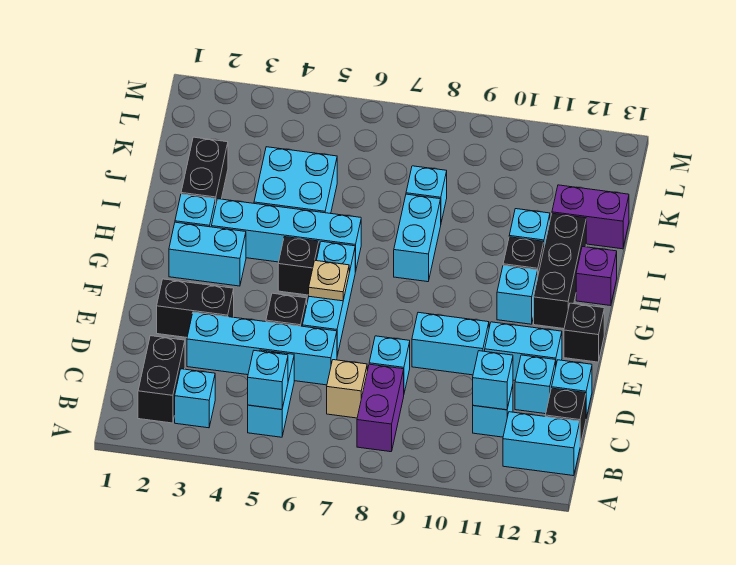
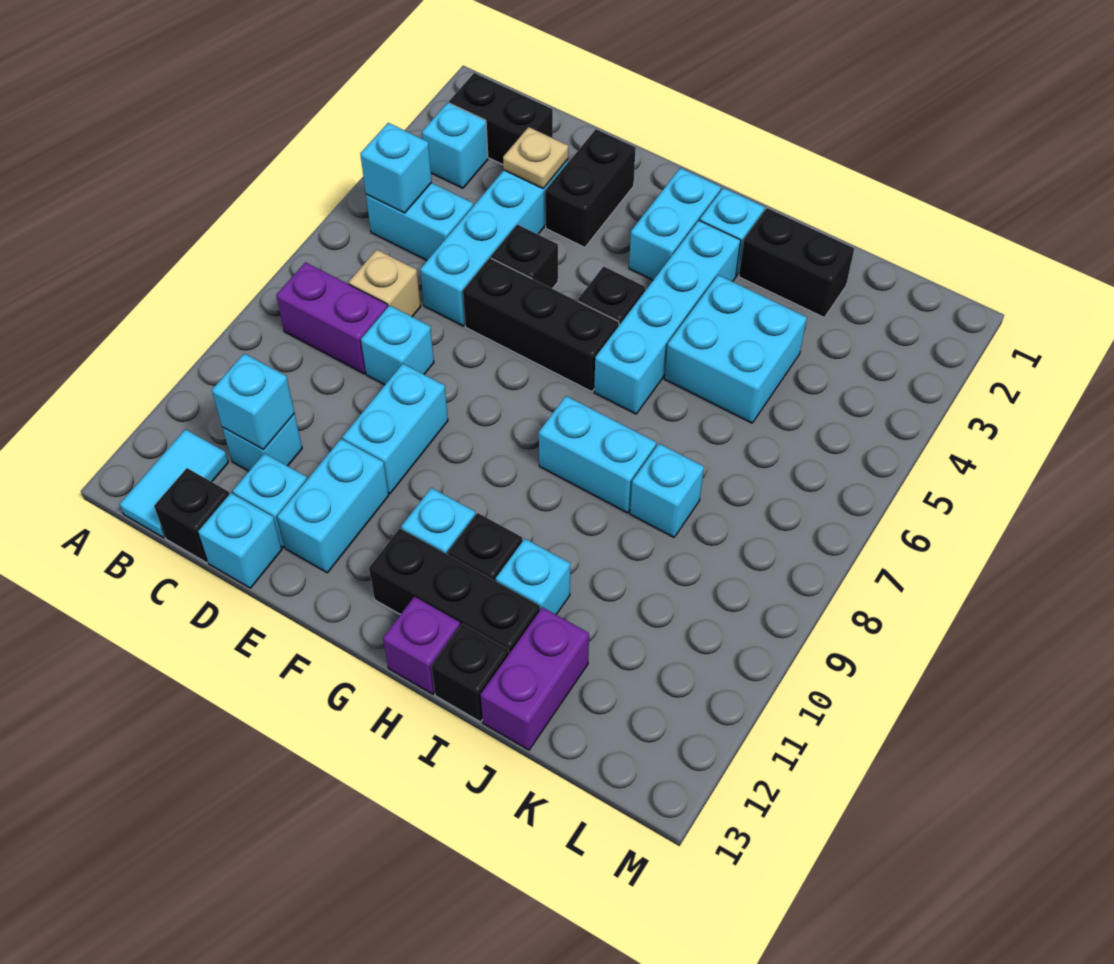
cyan 1x2 brick [503,412,580,476] -> cyan 1x2 tile [120,429,228,538]
cyan 1x3 brick [302,241,355,355] -> black 1x3 brick [463,258,619,392]
tan 1x1 plate [309,260,349,301] -> tan 1x1 plate moved to [503,127,568,189]
black 1x1 brick [564,303,604,362] -> black 1x1 brick moved to [431,624,509,722]

